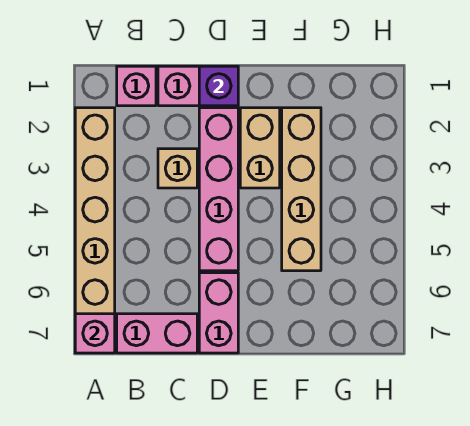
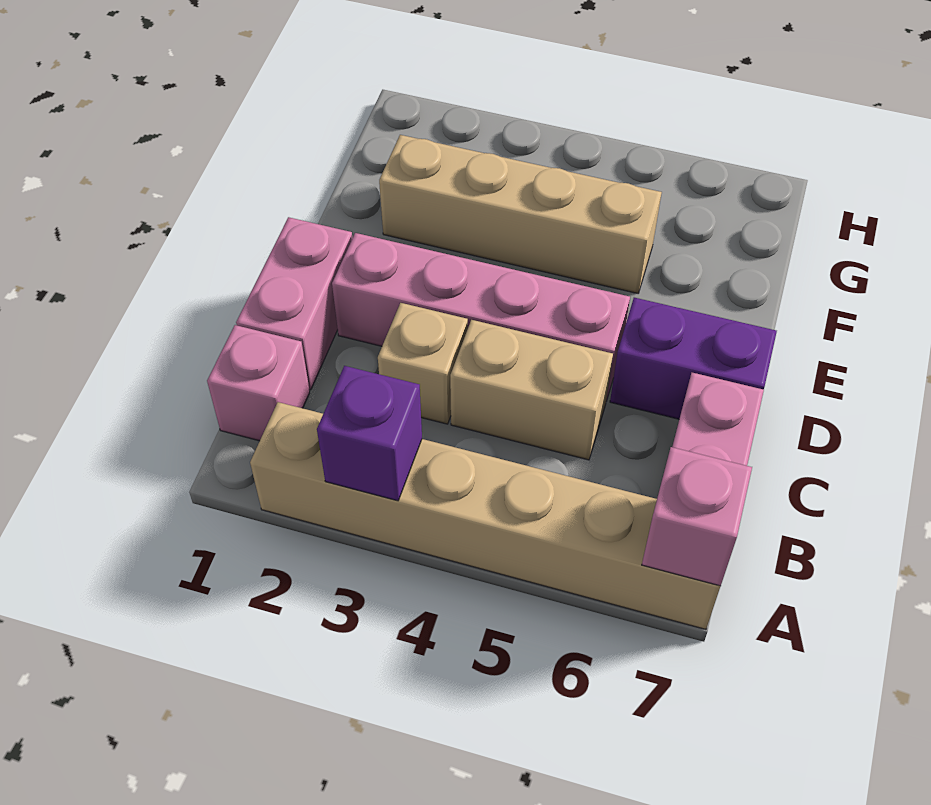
purple 1x1 brick [199,66,238,106] -> purple 1x1 brick moved to [317,366,422,501]
pink 1x2 brick [199,273,238,353] -> purple 1x2 brick [610,298,777,419]
tan 1x2 brick [240,108,280,188] -> tan 1x2 brick moved to [450,320,613,460]

